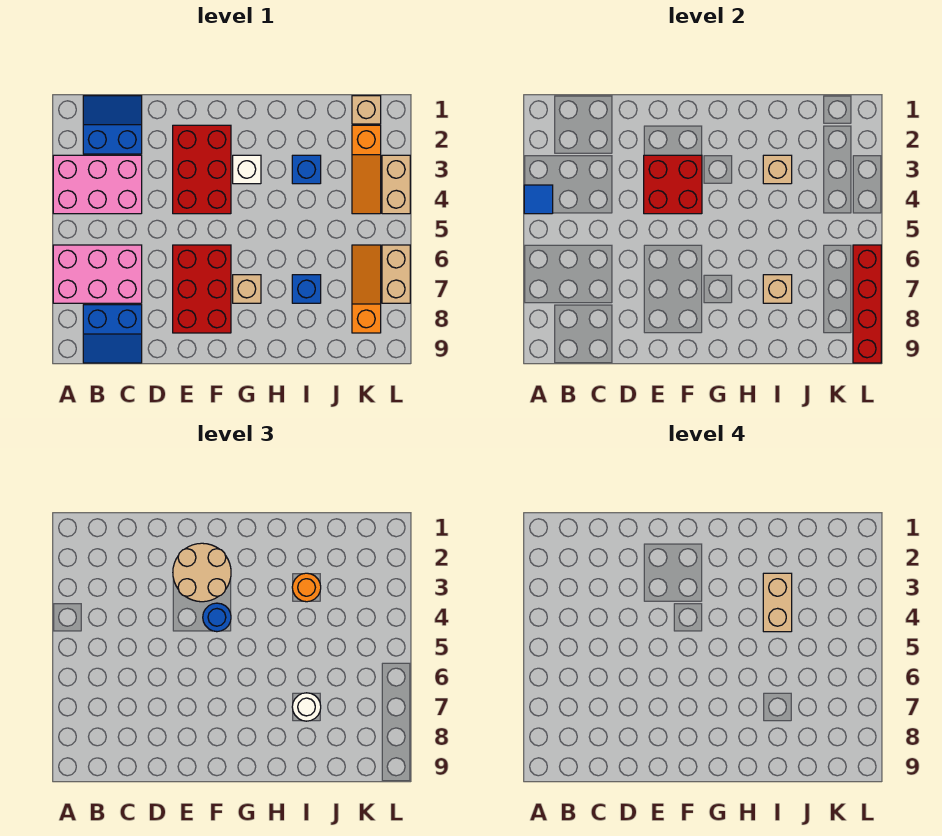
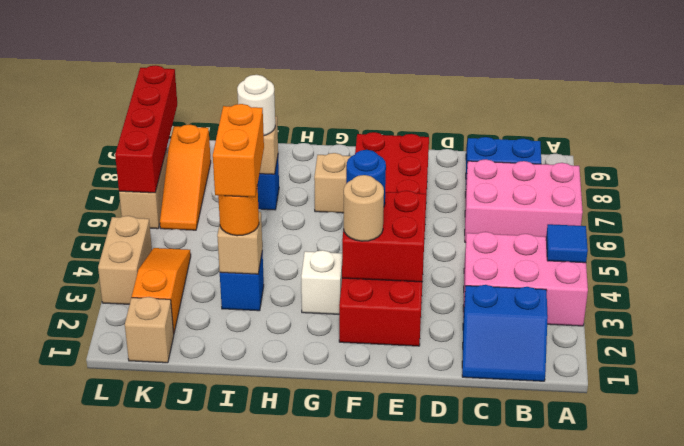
tan 2x2 round brick [173,543,231,602] -> tan 1x1 round brick [344,175,384,241]
tan 1x2 brick [763,573,792,632] -> orange 1x2 brick [213,104,264,197]

